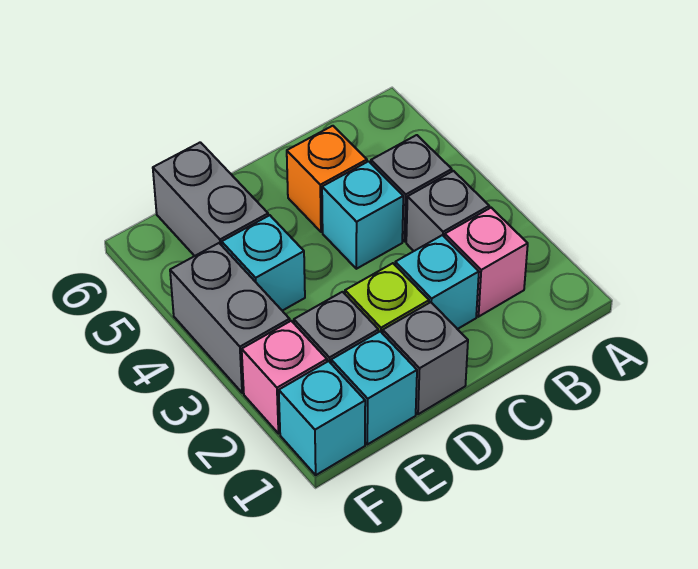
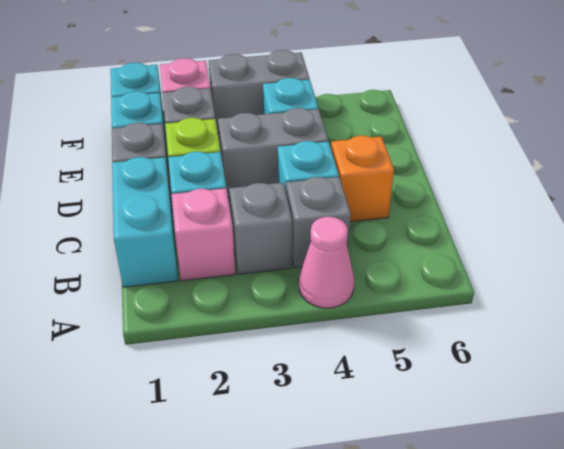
none -> pink 1x1 cone [299,217,354,308]
none -> cyan 1x2 brick [112,157,178,287]
grey 1x2 brick [153,142,268,256] -> grey 1x2 brick moved to [218,108,328,198]

